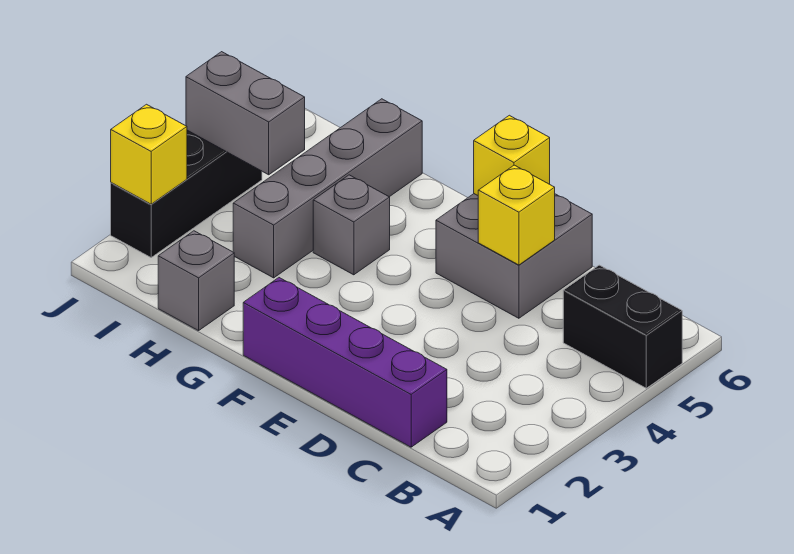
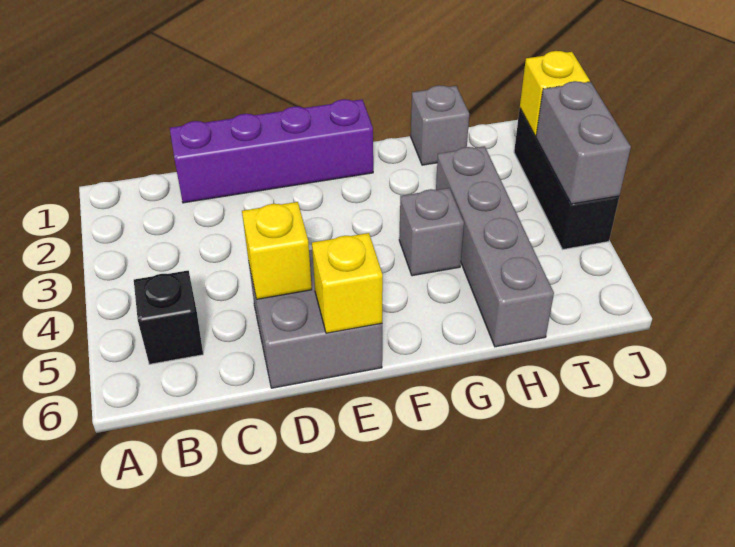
black 1x2 brick [563,265,682,388] -> black 1x1 brick [134,271,203,364]
grey 1x2 brick [186,52,305,175] -> grey 1x2 brick turned to [536,81,631,204]

